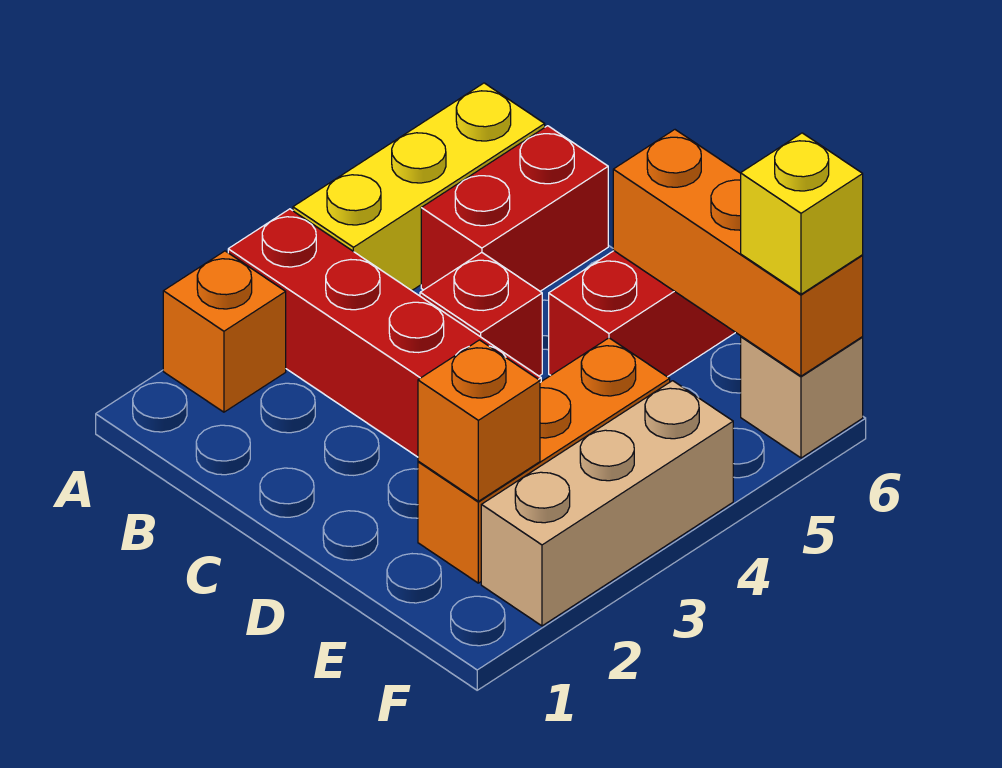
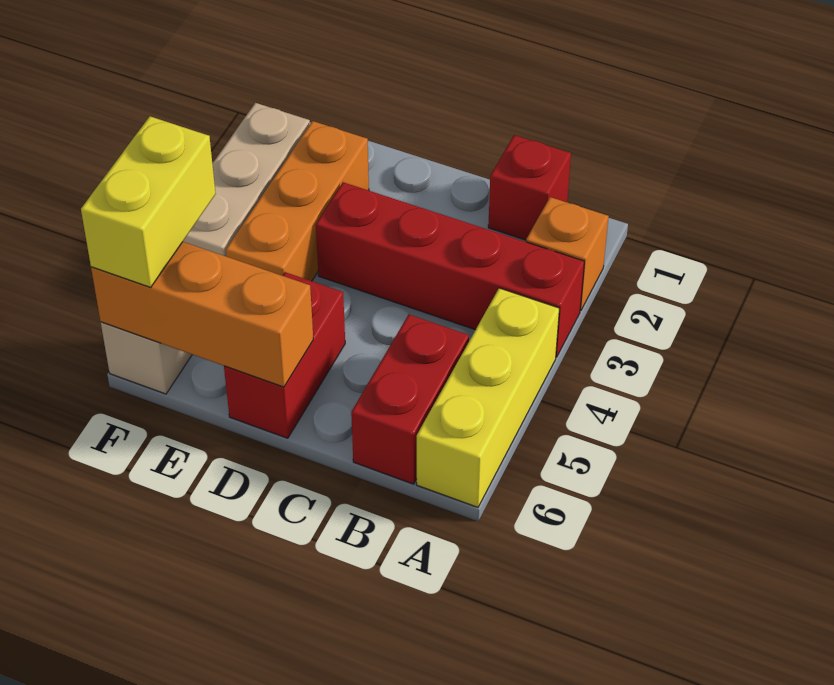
red 1x1 brick [420,252,542,376] -> red 1x1 brick moved to [488,135,571,240]
orange 1x1 brick [418,340,540,501] -> none
yellow 1x1 brick [741,133,863,294] -> yellow 1x2 brick [81,116,216,287]

